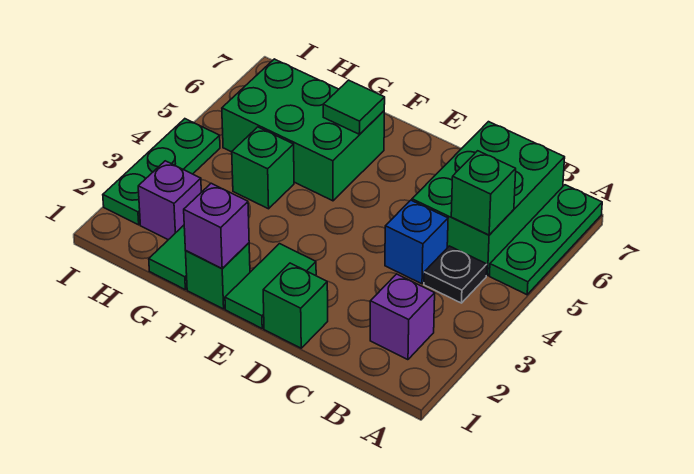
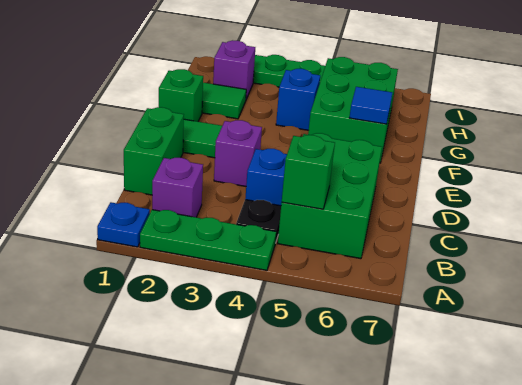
none -> blue 1x1 plate [97,202,150,247]
green 1x3 plate [490,185,602,295] -> green 1x3 plate moved to [140,210,276,270]
green 2x3 brick [412,122,565,276] -> green 2x3 brick turned to [278,133,382,259]
green 1x1 brick [263,263,328,348] -> green 1x2 brick [124,107,184,195]
purple 1x1 brick [184,183,249,269] -> purple 1x1 brick moved to [214,120,262,186]
green 1x1 tile [323,80,385,134] -> blue 1x1 tile [349,87,392,124]
green 1x1 brick [232,127,294,209] -> blue 1x1 brick [276,69,320,130]

